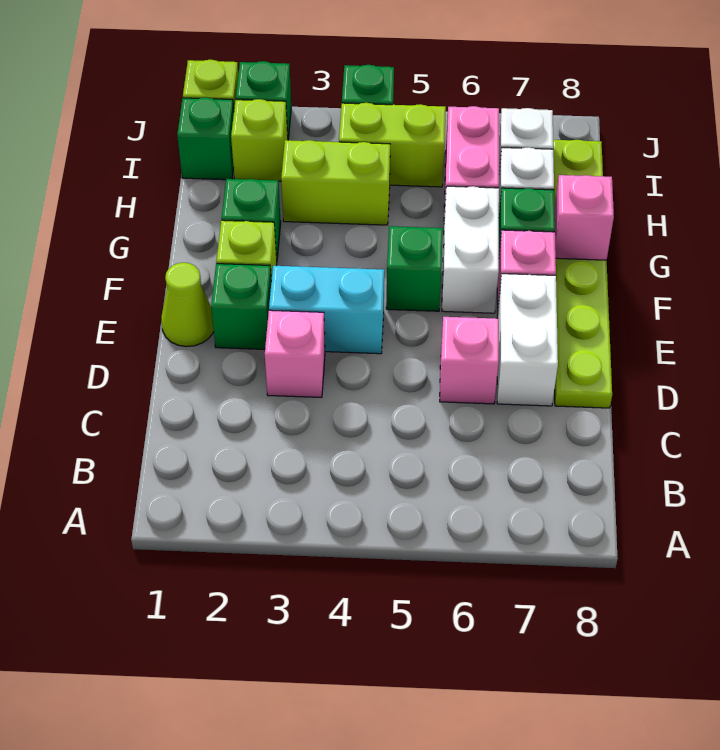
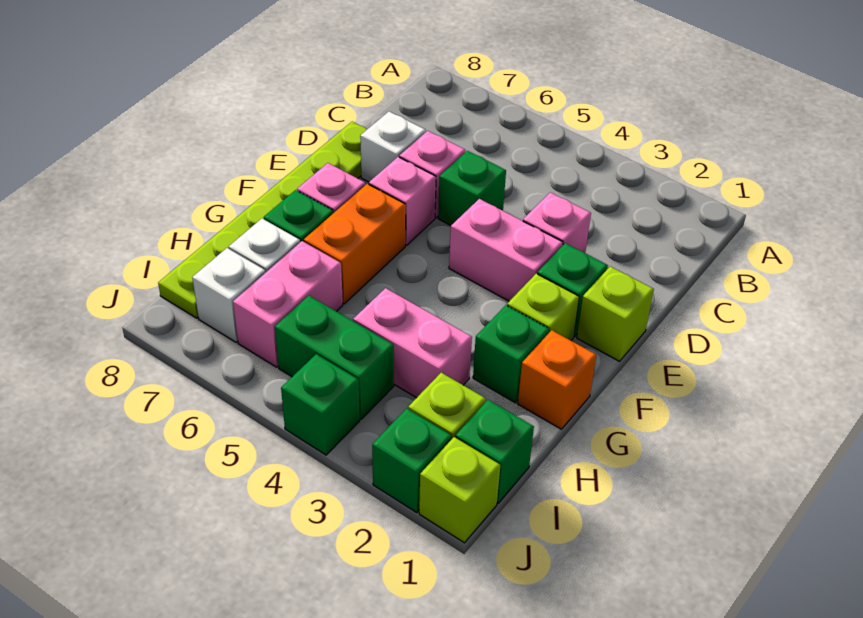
white 1x2 brick [497,274,558,406] -> white 1x1 brick [360,112,426,182]
lime 1x1 cone [161,263,214,347] -> lime 1x1 brick [577,266,654,361]
cyan 1x2 brick [269,266,384,354] -> pink 1x2 brick [449,199,563,301]
green 1x1 brick [386,226,443,311] -> green 1x1 brick moved to [438,151,506,225]
white 1x2 brick [442,186,499,313] -> orange 1x2 brick [304,184,406,304]
none -> orange 1x1 brick [518,330,596,429]
pink 1x1 brick [555,175,614,260] -> pink 1x1 brick moved to [369,157,436,245]
lime 1x2 brick [281,140,390,225] -> pink 1x2 brick [353,288,472,398]
lime 1x2 brick [339,103,446,187] -> green 1x2 brick [275,296,394,419]

